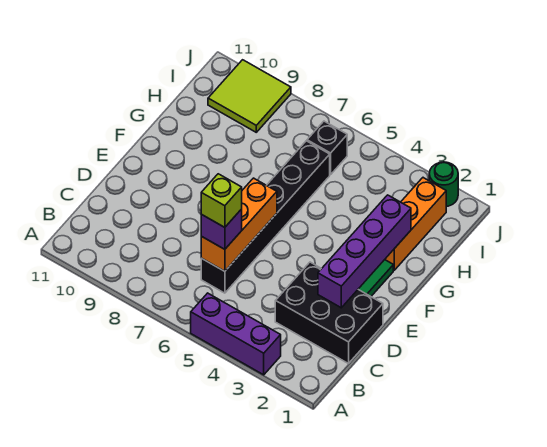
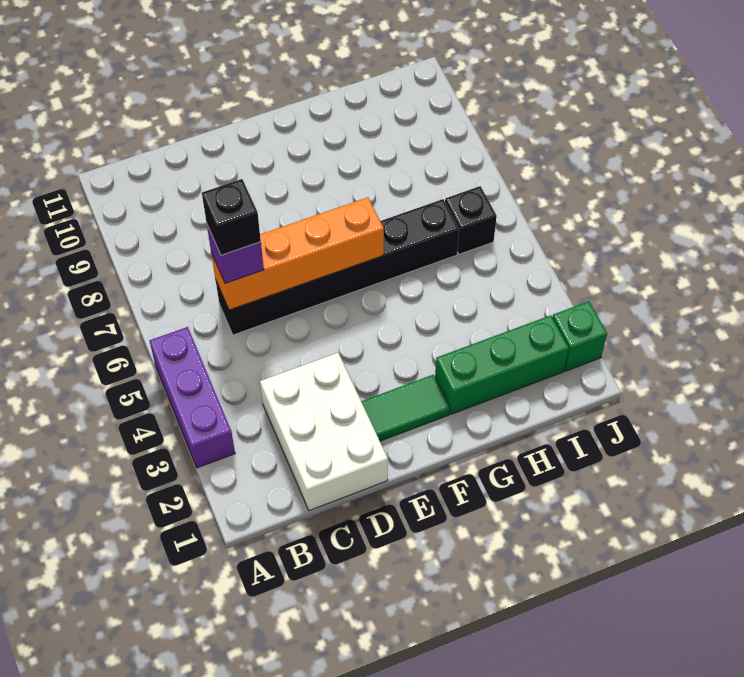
black 2x3 brick [275,262,383,364] -> white 2x3 brick [260,353,388,511]
orange 1x3 brick [201,178,277,271] -> orange 1x4 brick [211,197,384,310]
lime 1x1 brick [201,174,242,227] -> black 1x1 brick [202,179,261,255]
purple 1x4 brick [318,195,411,308] -> none
orange 1x3 brick [385,178,446,270] -> green 1x3 brick [435,315,569,414]
lime 2x2 tile [208,60,291,132] -> none
green 1x1 round brick [429,162,458,207] -> green 1x1 brick [552,301,607,371]

